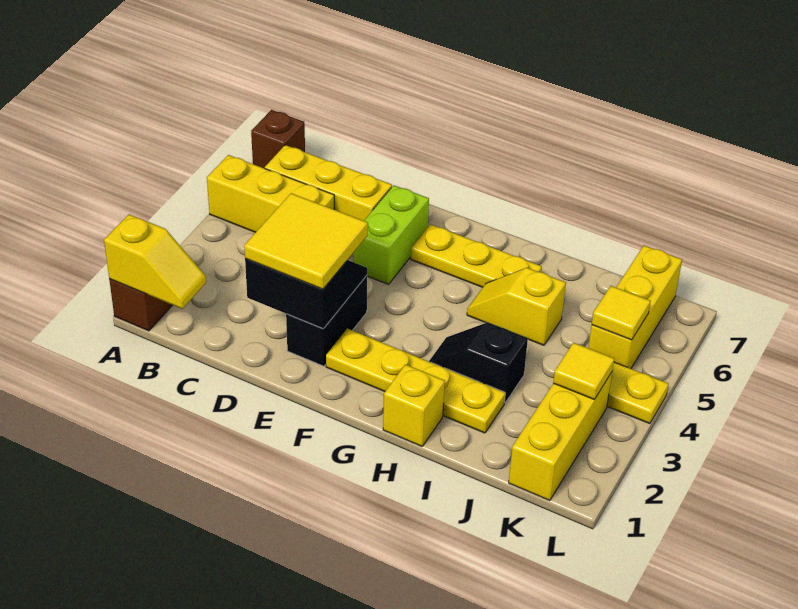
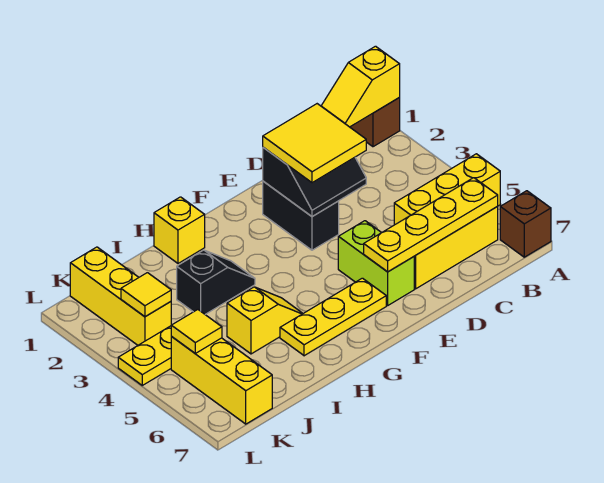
yellow 1x4 plate [326,329,505,433] -> yellow 1x4 plate moved to [364,178,498,272]

